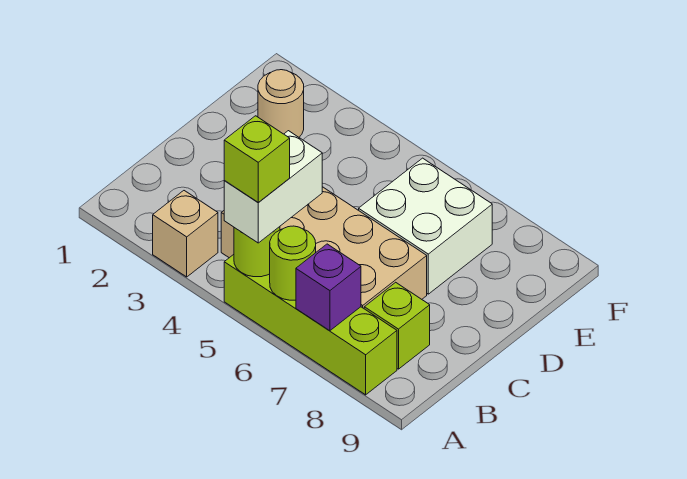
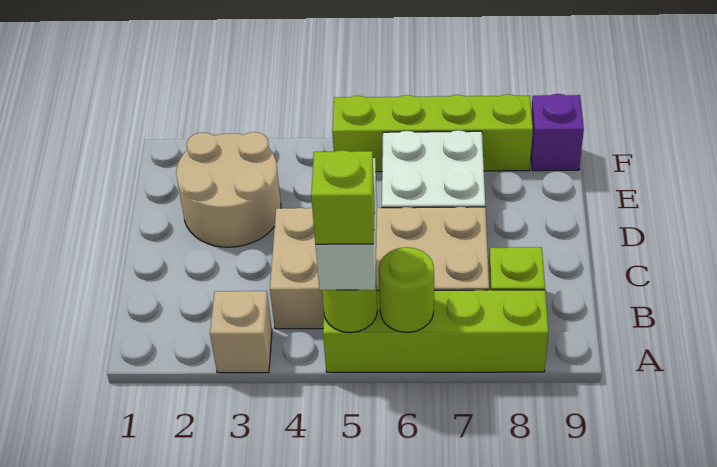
purple 1x1 brick [296,244,361,331] -> purple 1x1 brick moved to [531,94,584,171]
tan 1x1 round brick [258,70,304,137] -> tan 2x2 round brick [176,132,281,247]
none -> lime 1x4 brick [332,94,533,172]

